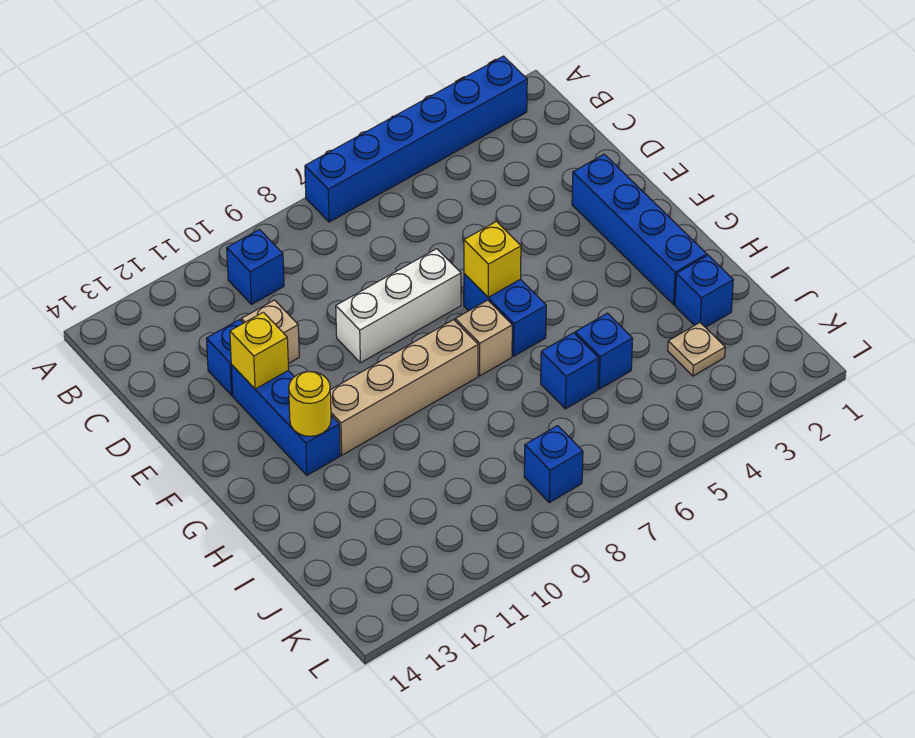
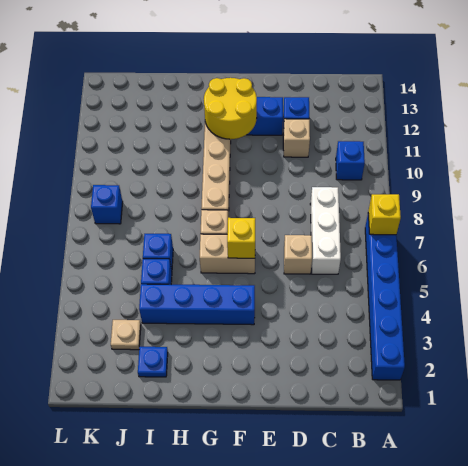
none -> tan 1x1 brick [284,235,312,274]
blue 1x4 brick [572,154,707,305] -> blue 1x4 brick moved to [139,284,255,325]
white 1x3 brick [336,249,461,363] -> white 1x3 brick moved to [310,187,341,274]
yellow 1x1 brick [230,312,289,389] -> yellow 1x1 brick moved to [368,194,401,235]
blue 1x2 brick [464,274,546,356] -> tan 1x2 brick [200,234,255,274]
yellow 1x1 round brick [289,372,331,436] -> yellow 2x2 round brick [204,78,257,139]
blue 1x1 brick [675,255,733,327] -> blue 1x1 plate [138,347,168,377]

